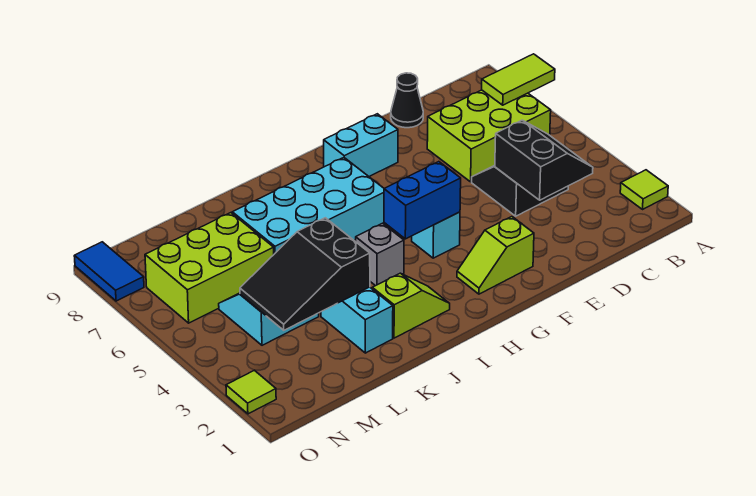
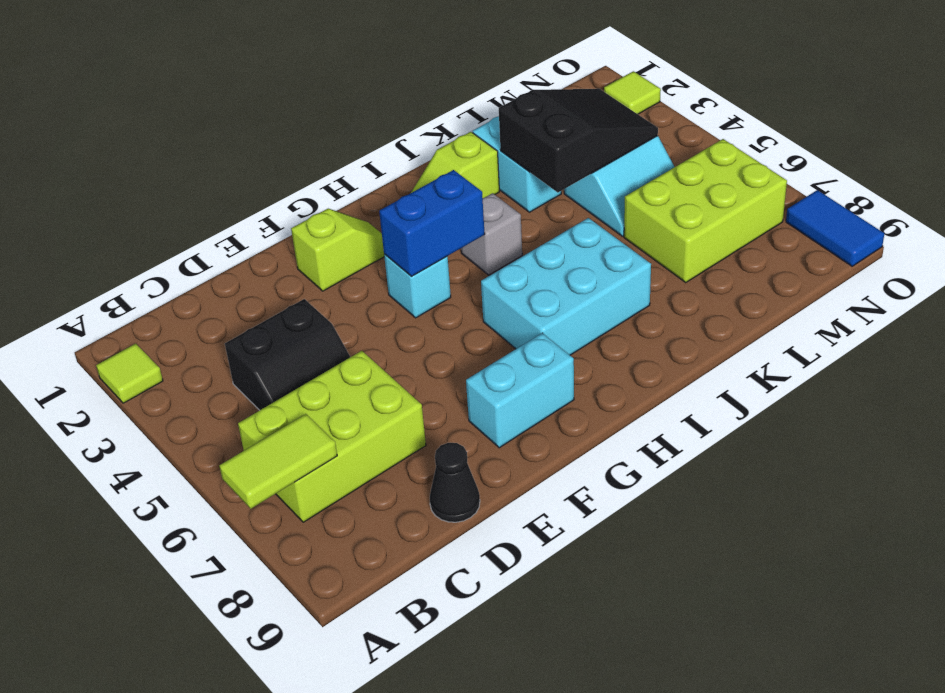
black 2x2 slope [495,120,593,200] -> none
cyan 2x4 brick [232,158,386,254] -> cyan 2x3 brick [481,218,651,355]

